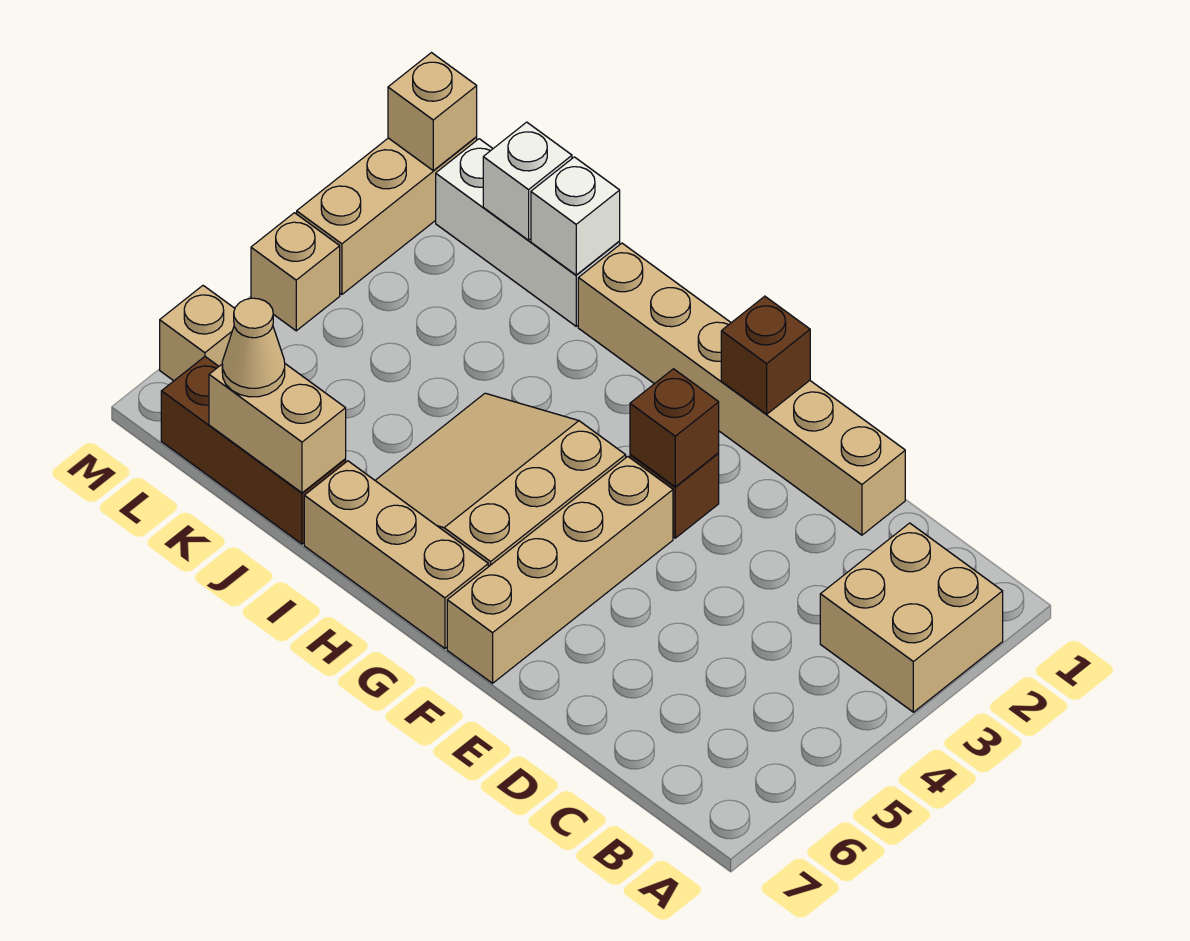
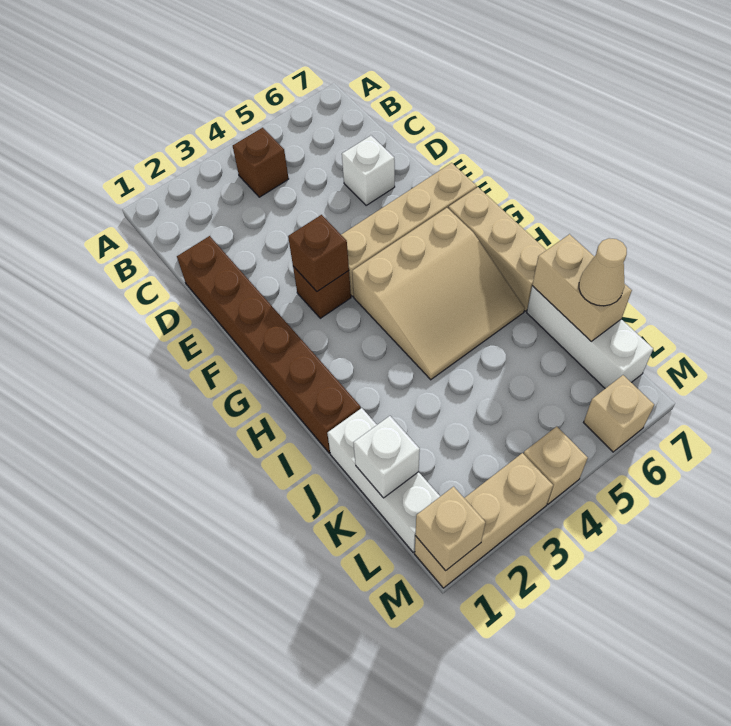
tan 2x2 brick [820,523,1003,712] -> none
tan 1x6 brick [578,243,905,535] -> brown 1x6 brick [177,236,361,453]
brown 1x1 brick [721,296,810,414] -> brown 1x1 brick moved to [233,128,289,197]
white 1x1 brick [531,157,620,275] -> white 1x1 brick moved to [342,136,395,205]
brown 1x3 brick [161,357,346,544] -> white 1x3 brick [527,286,653,388]

